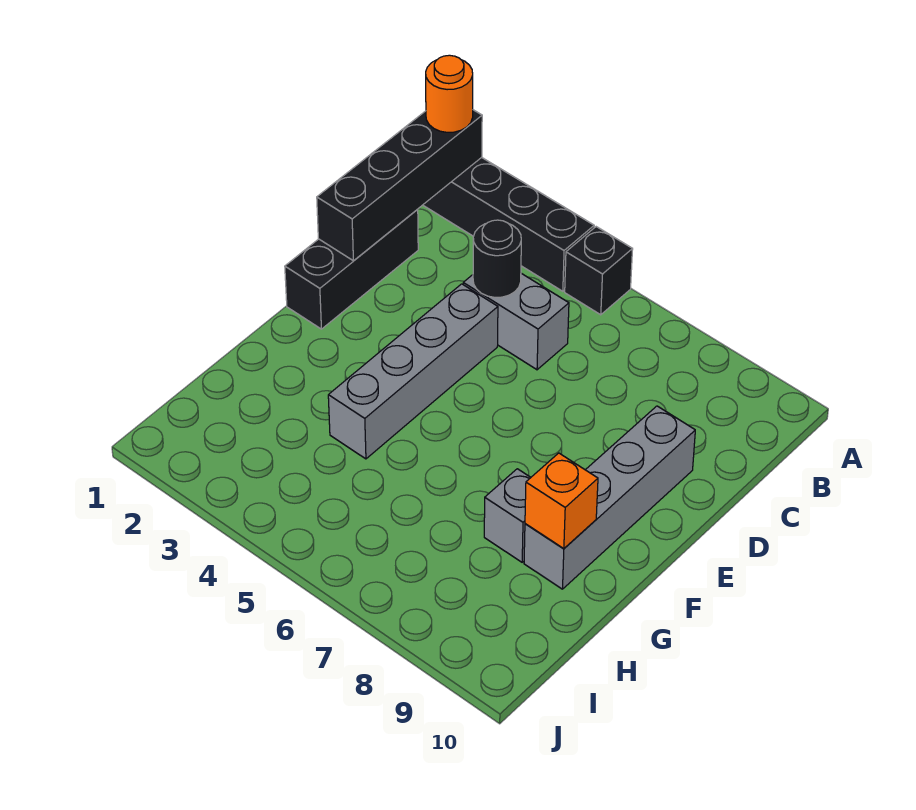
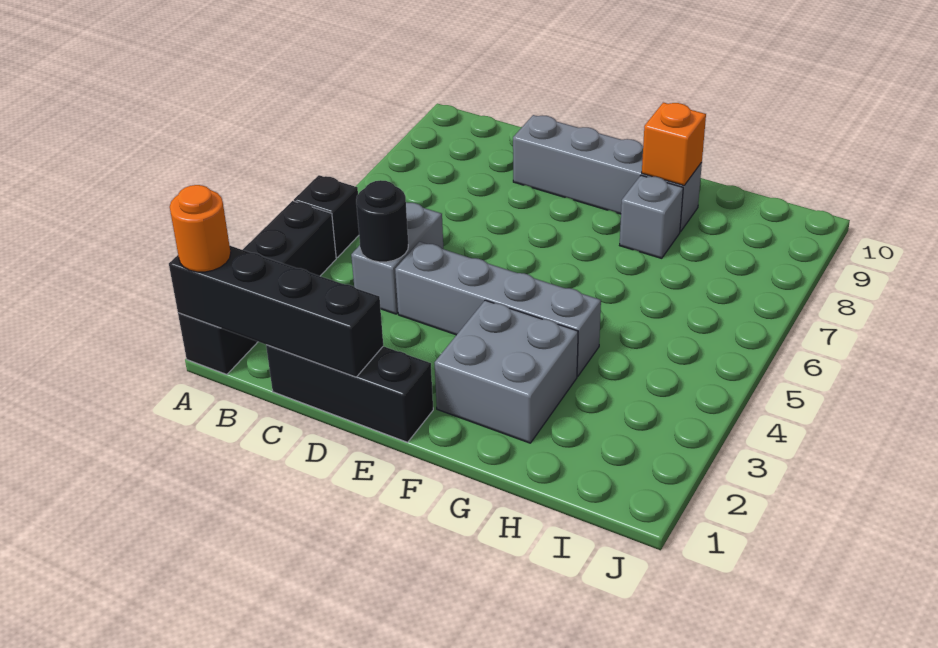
none -> grey 2x2 brick [434,300,578,443]

